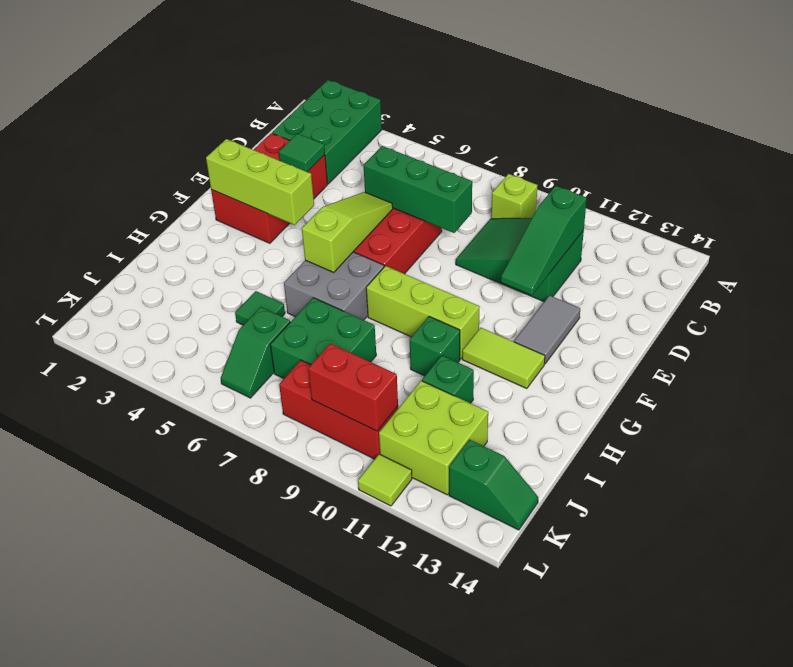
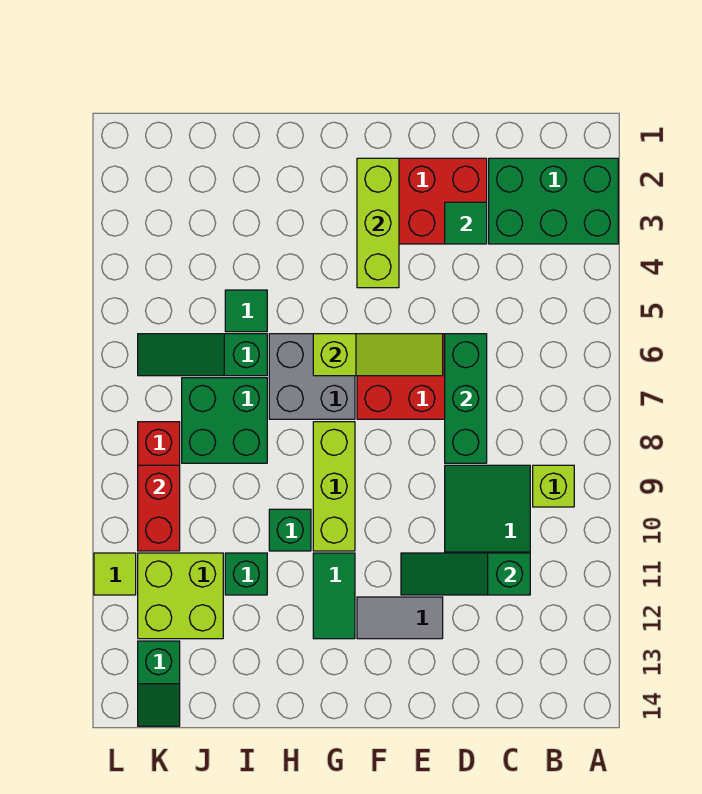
lime 1x2 tile [462,328,545,389] -> green 1x2 tile [313,553,355,639]
green 1x2 slope [221,307,290,398] -> green 1x3 slope [138,334,267,376]

